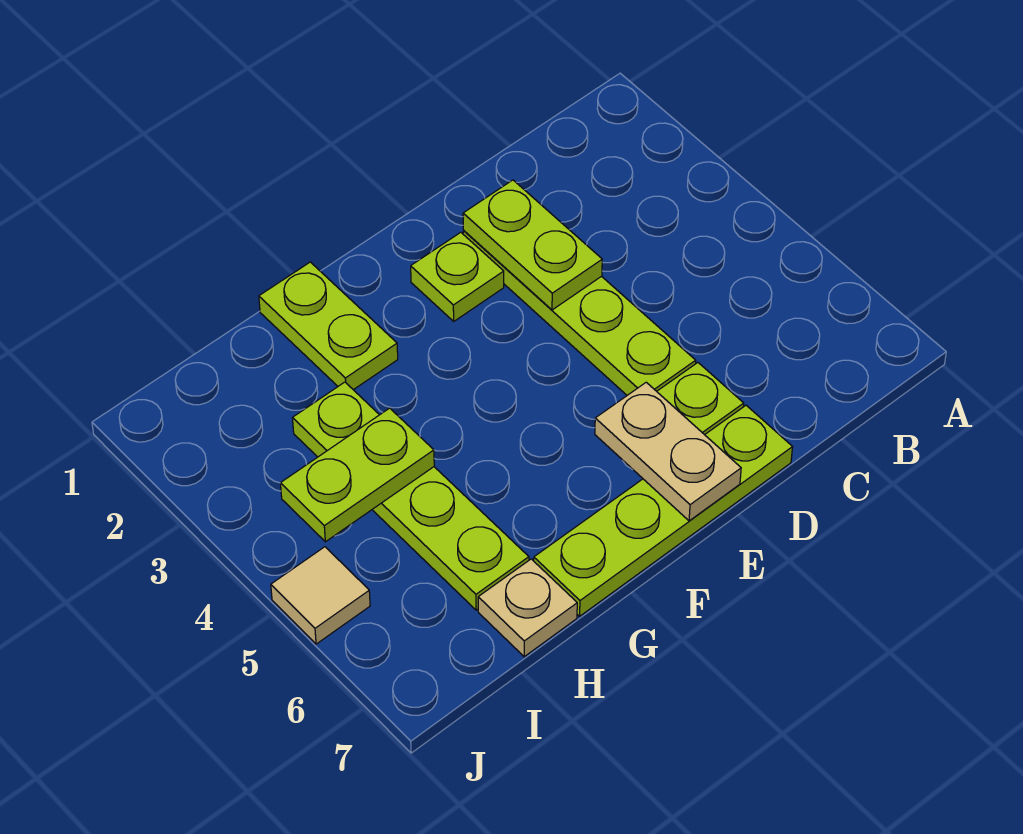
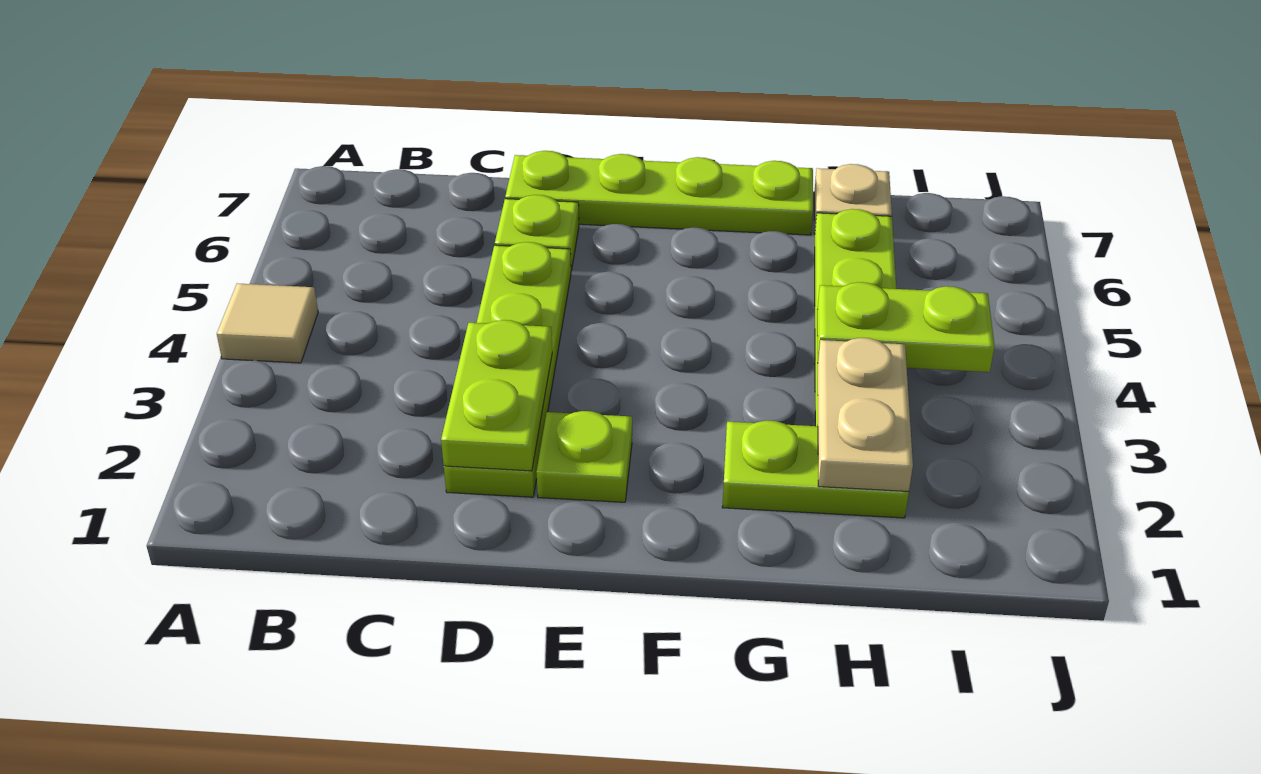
tan 1x2 plate [595,382,741,521] -> tan 1x2 plate moved to [818,338,913,492]
lime 1x2 plate [259,262,398,390] -> lime 1x2 plate turned to [722,420,909,518]
tan 1x1 tile [271,547,370,644] -> tan 1x1 tile moved to [217,283,318,363]

